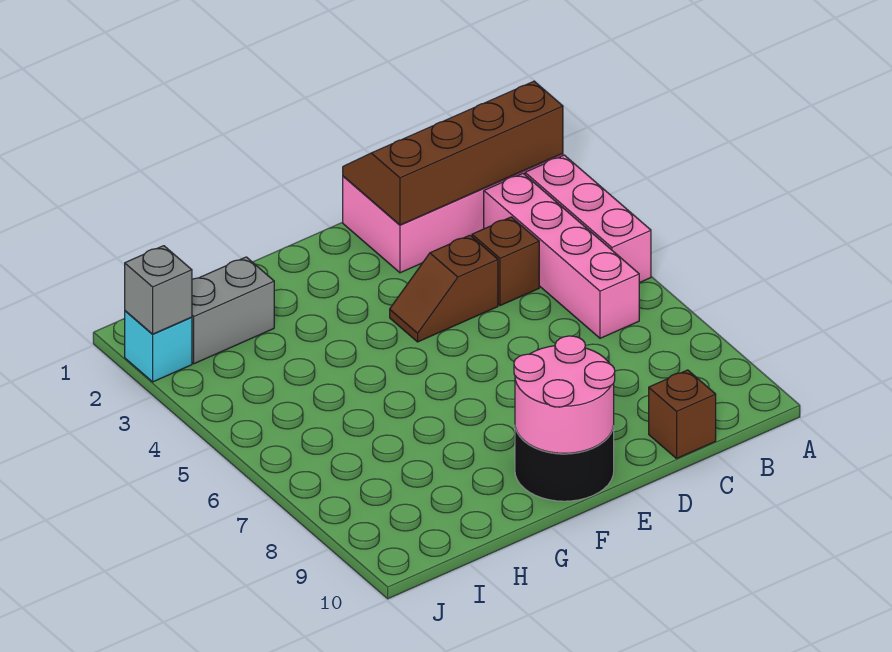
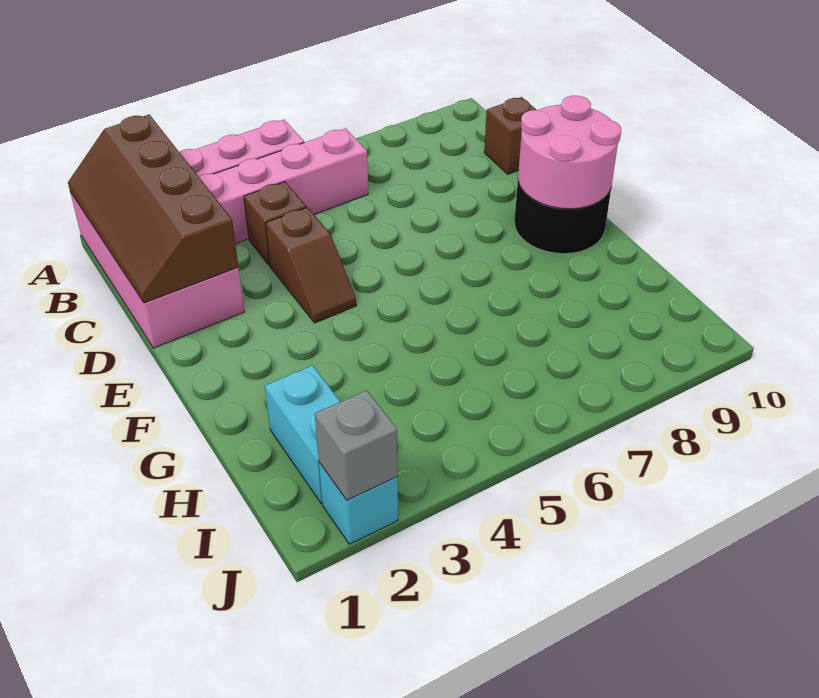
grey 1x2 brick [192,257,274,364] -> cyan 1x2 brick [265,365,340,503]

